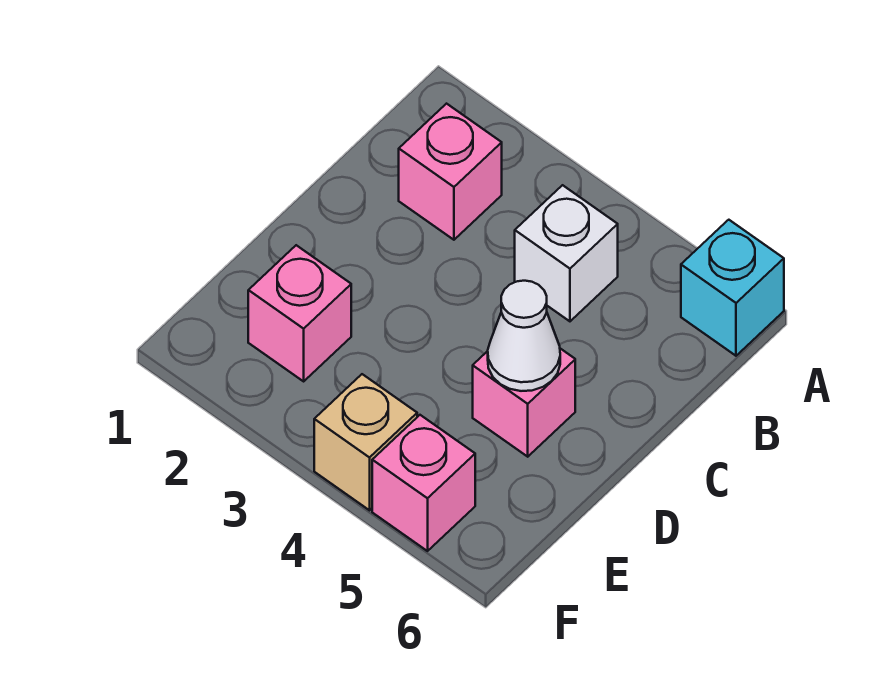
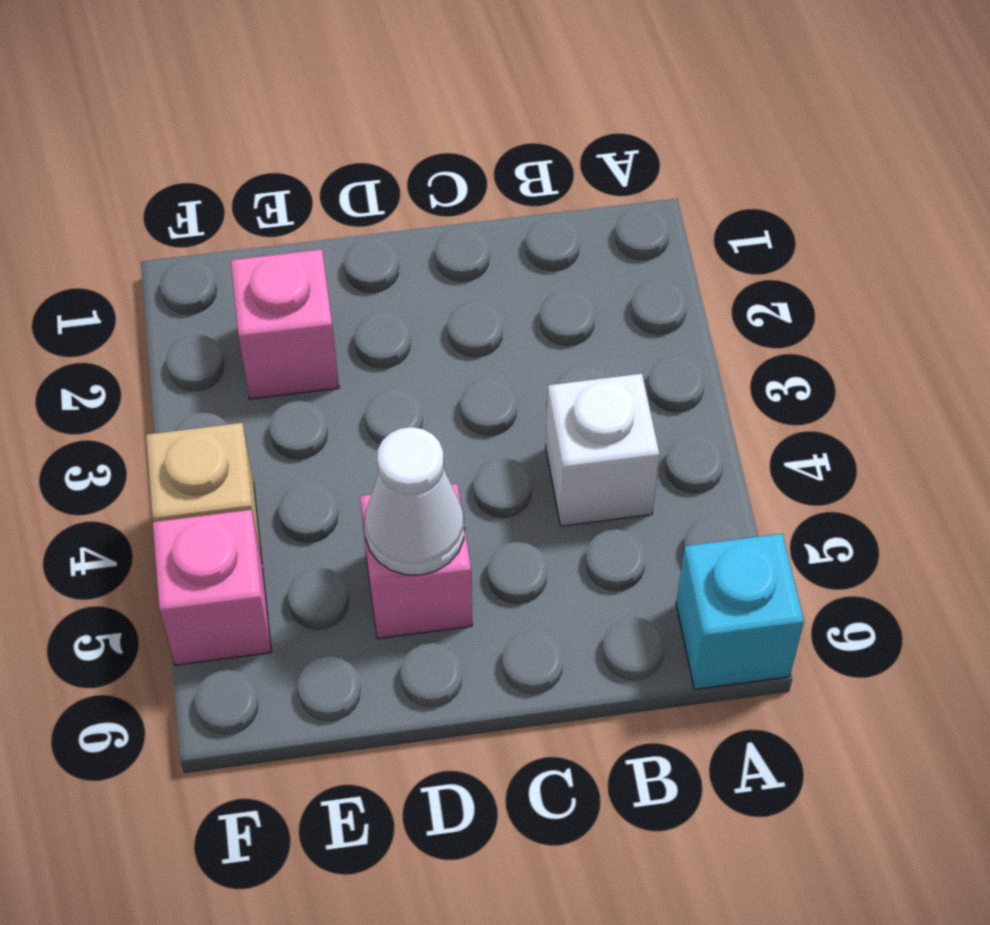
pink 1x1 brick [399,104,502,240] -> none

